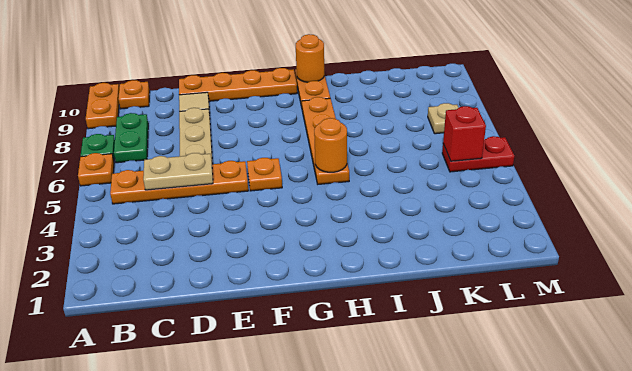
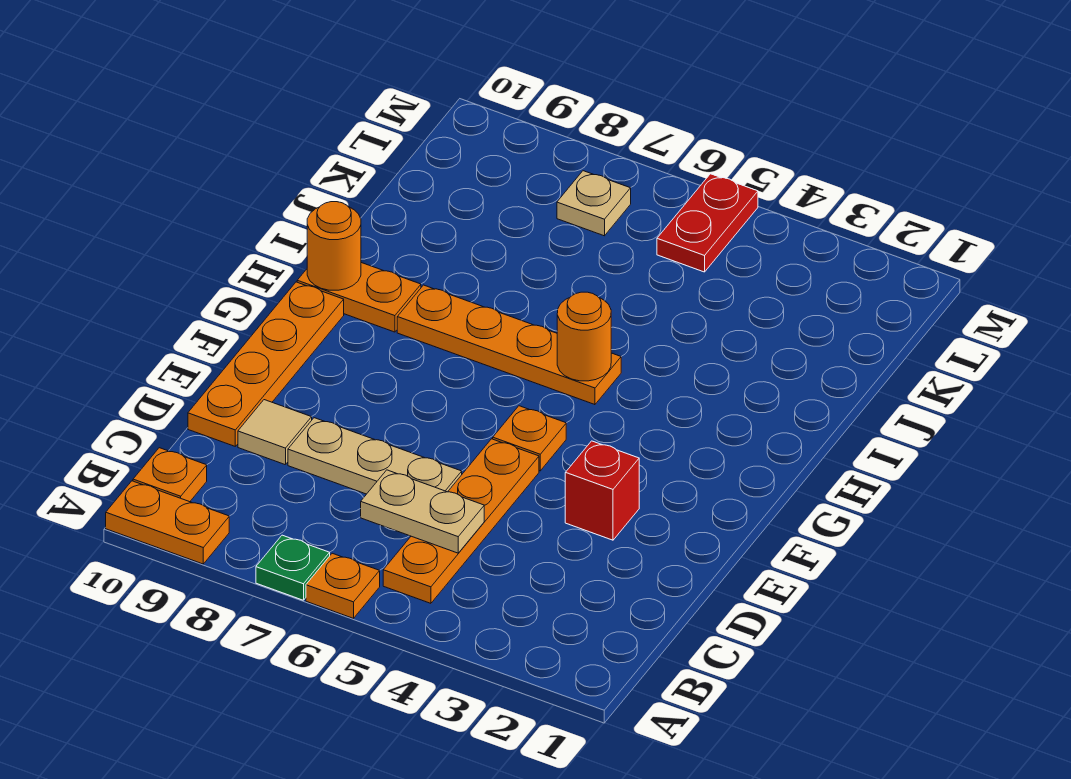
green 1x2 plate [114,113,148,163] -> none
tan 1x2 plate [143,153,213,190] -> tan 1x2 plate turned to [361,470,484,553]
red 1x1 brick [443,106,486,161] -> red 1x1 brick moved to [565,441,639,540]

